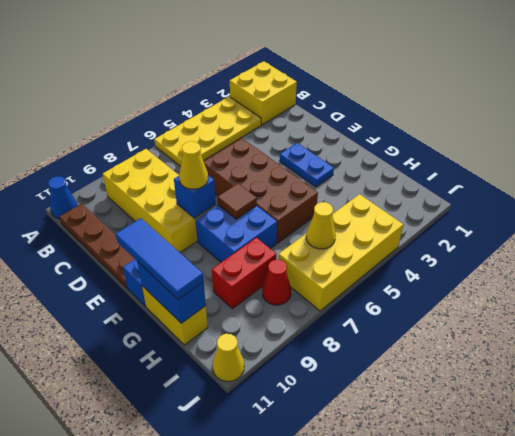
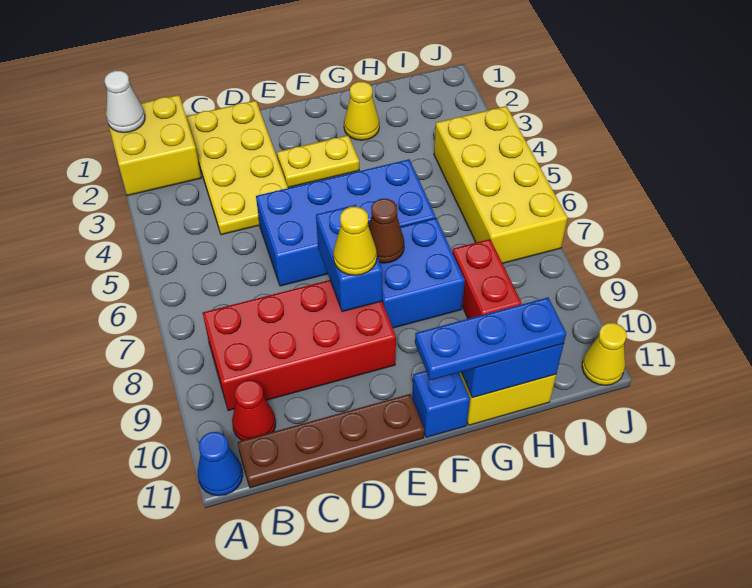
none -> white 1x1 cone [104,71,145,133]
yellow 2x4 plate [154,97,261,167] -> yellow 2x4 plate moved to [186,101,288,235]
yellow 2x4 brick [103,149,216,253] -> red 2x4 brick [203,280,396,411]
brown 2x4 brick [204,138,318,243] -> blue 2x4 brick [256,159,436,286]
blue 1x2 plate [280,143,334,187] -> yellow 1x2 plate [277,135,359,188]
blue 1x1 brick [174,175,216,218] -> blue 1x2 brick [316,205,382,312]
brown 1x1 tile [217,183,257,219] -> brown 1x1 cone [368,199,404,263]
blue 1x3 tile [116,218,204,299] -> blue 1x3 plate [415,298,566,380]
yellow 1x1 cone [306,202,336,249] -> yellow 1x1 cone moved to [344,82,379,140]
red 1x1 cone [262,260,291,305] -> red 1x1 cone moved to [232,380,276,440]

